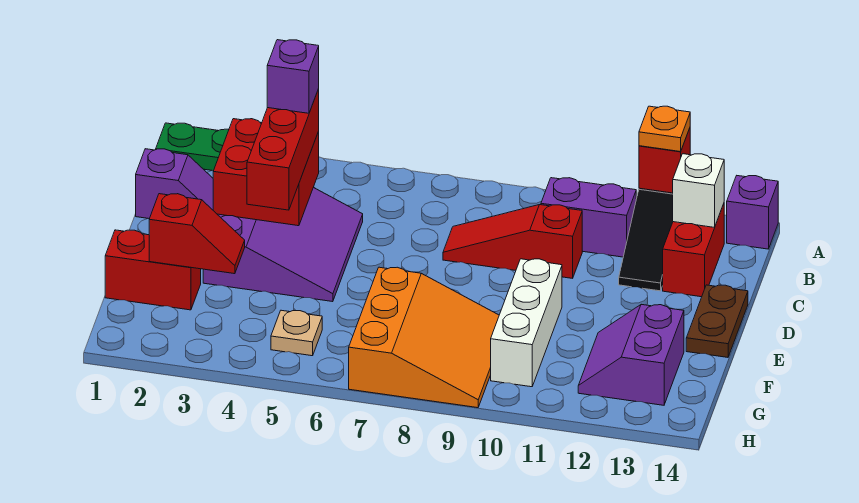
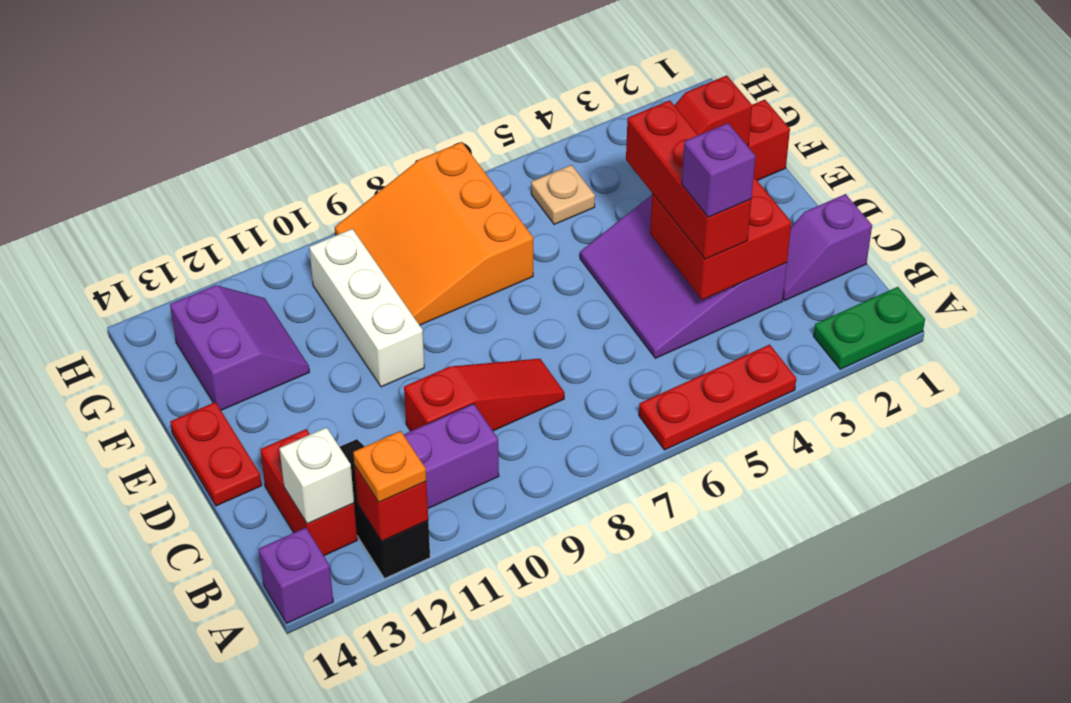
none -> red 1x3 plate [639,345,796,450]
brown 1x2 plate [686,285,748,357] -> red 1x2 plate [170,402,262,506]

